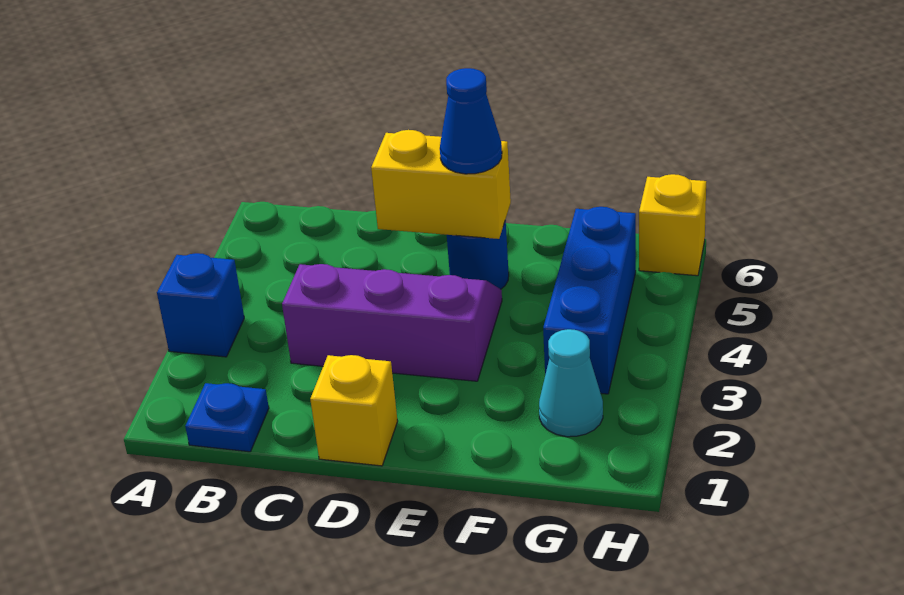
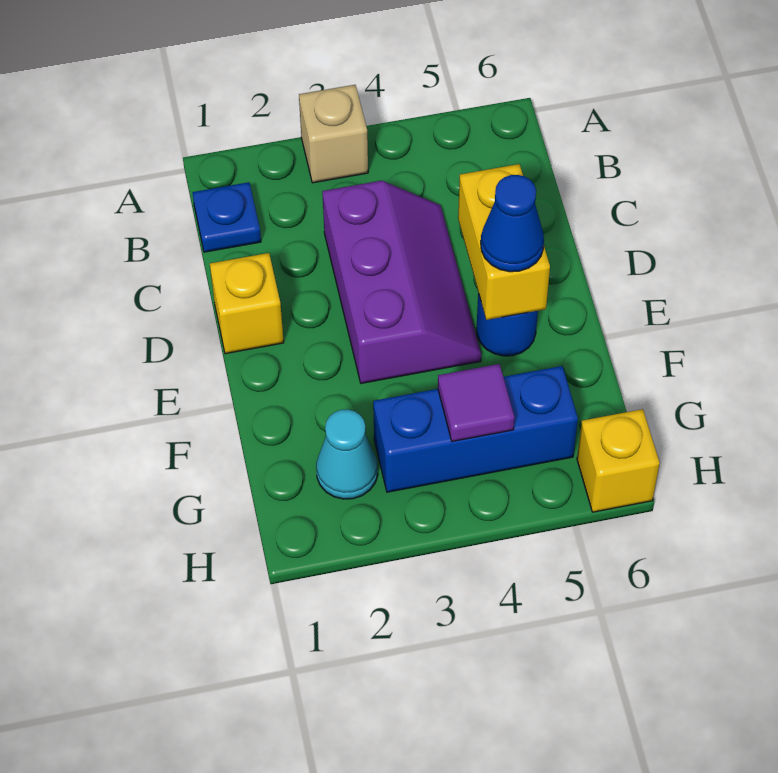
blue 1x1 brick [157,253,244,357] -> tan 1x1 brick [299,85,368,183]
none -> purple 1x1 tile [438,364,514,442]

